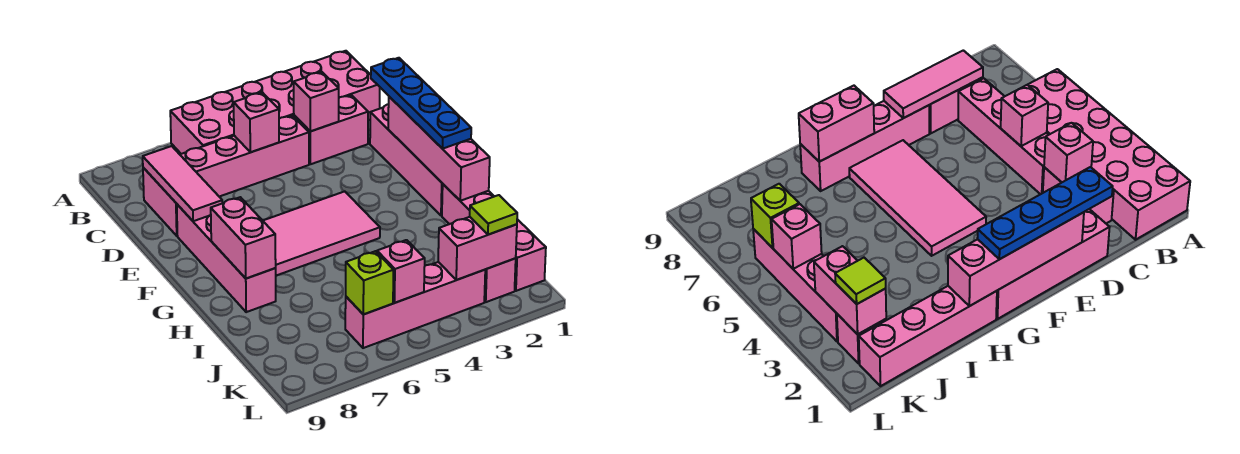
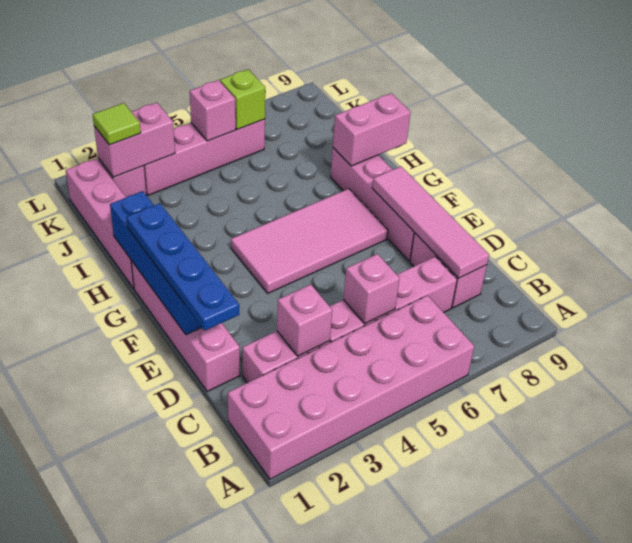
pink 1x3 tile [143,146,222,221] -> pink 1x4 tile [372,166,489,278]
pink 1x4 brick [388,97,490,201] -> blue 1x4 brick [110,191,202,335]
pink 1x2 brick [211,197,276,279] -> pink 1x2 brick turned to [333,93,411,166]

